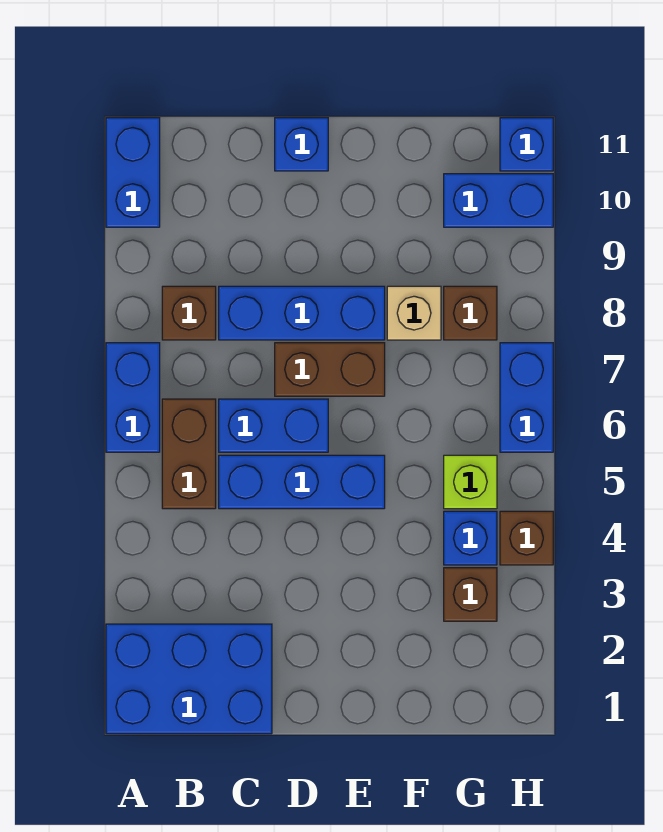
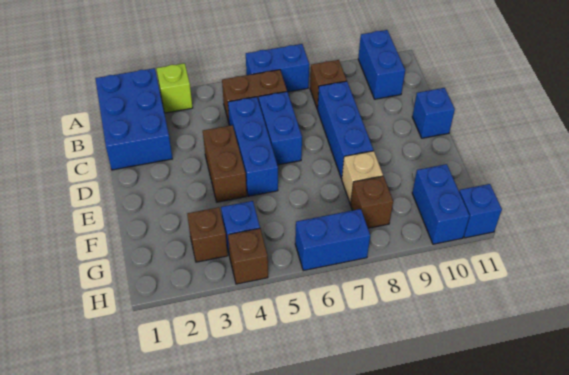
blue 1x2 brick [106,118,160,227] -> blue 1x2 brick turned to [358,30,405,99]
brown 1x2 brick [275,343,385,396] -> brown 1x2 brick moved to [203,125,247,202]
lime 1x1 brick [444,455,497,509] -> lime 1x1 brick moved to [156,63,193,113]

